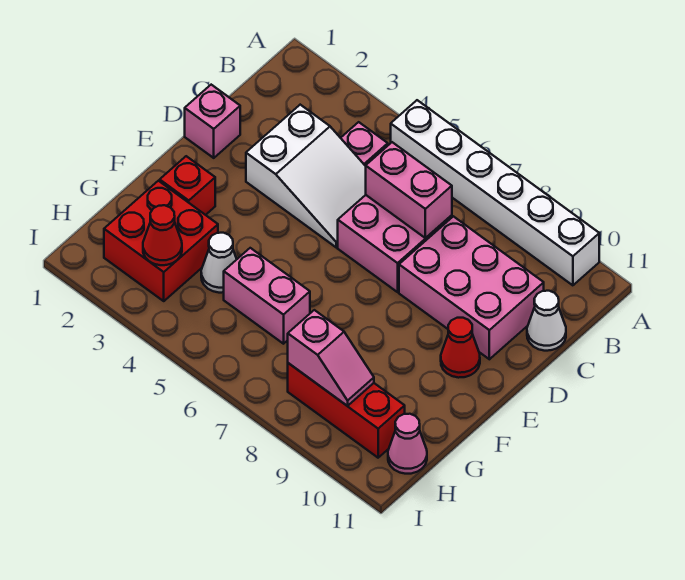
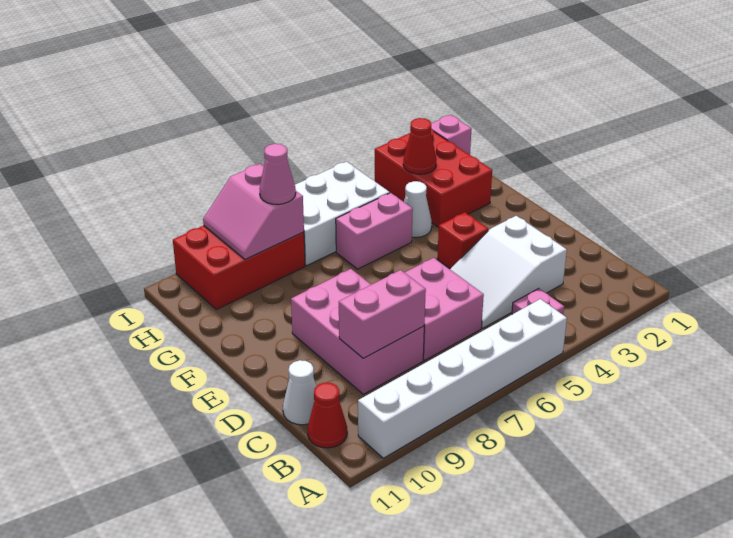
pink 1x2 brick [366,142,452,238] -> pink 1x2 brick moved to [339,270,426,358]
pink 2x3 brick [399,216,544,359] -> pink 2x3 brick turned to [291,269,424,394]
pink 1x1 brick [185,85,240,158] -> pink 1x1 brick moved to [431,115,471,155]
red 1x1 cone [441,318,480,378] -> red 1x1 cone moved to [308,383,347,448]
red 1x1 brick [160,156,215,215] -> red 1x1 brick moved to [437,212,488,269]
red 2x2 brick [104,181,218,301] -> red 2x3 brick [375,129,492,227]
none -> white 2x3 brick [295,162,390,266]
red 1x3 brick [288,363,405,458] -> red 2x3 brick [173,226,305,309]
pink 1x2 slope [288,310,374,406] -> pink 2x2 slope [203,164,304,259]
pink 1x1 cone [388,414,427,474] -> pink 1x1 cone moved to [260,144,296,204]

